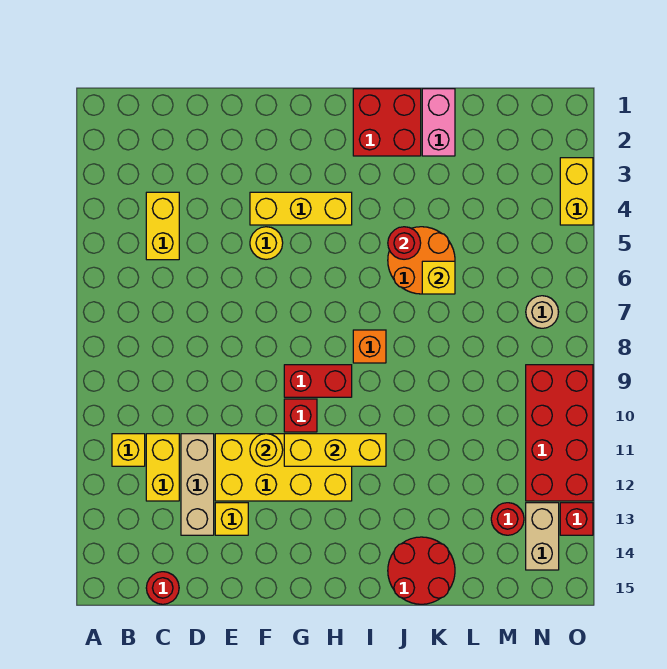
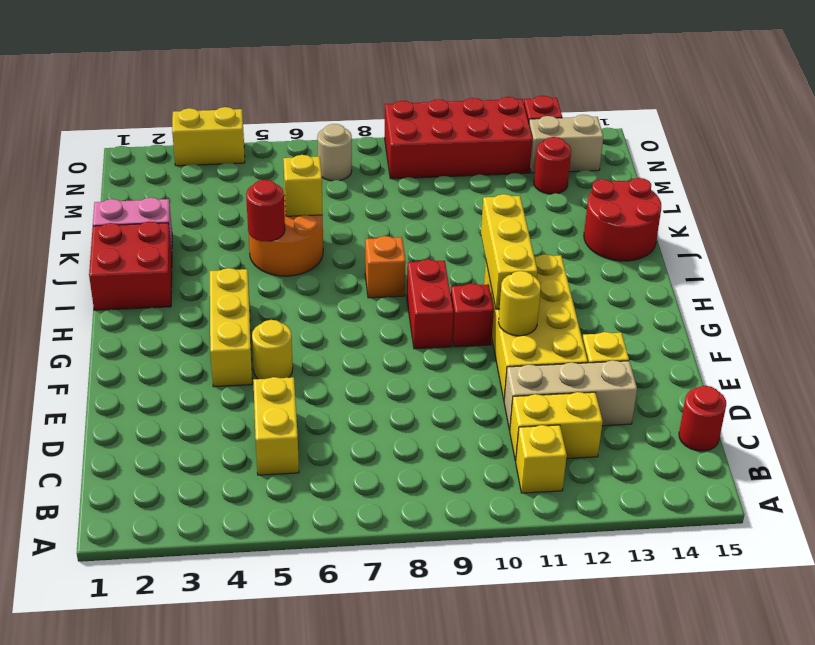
yellow 1x2 brick [146,192,179,260] -> yellow 1x2 brick turned to [253,377,299,475]

